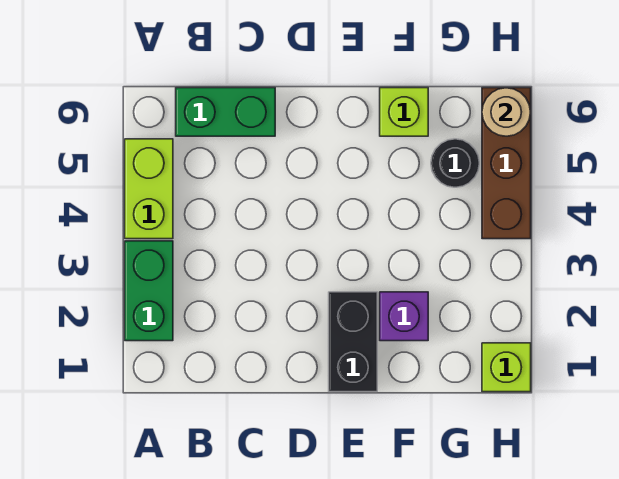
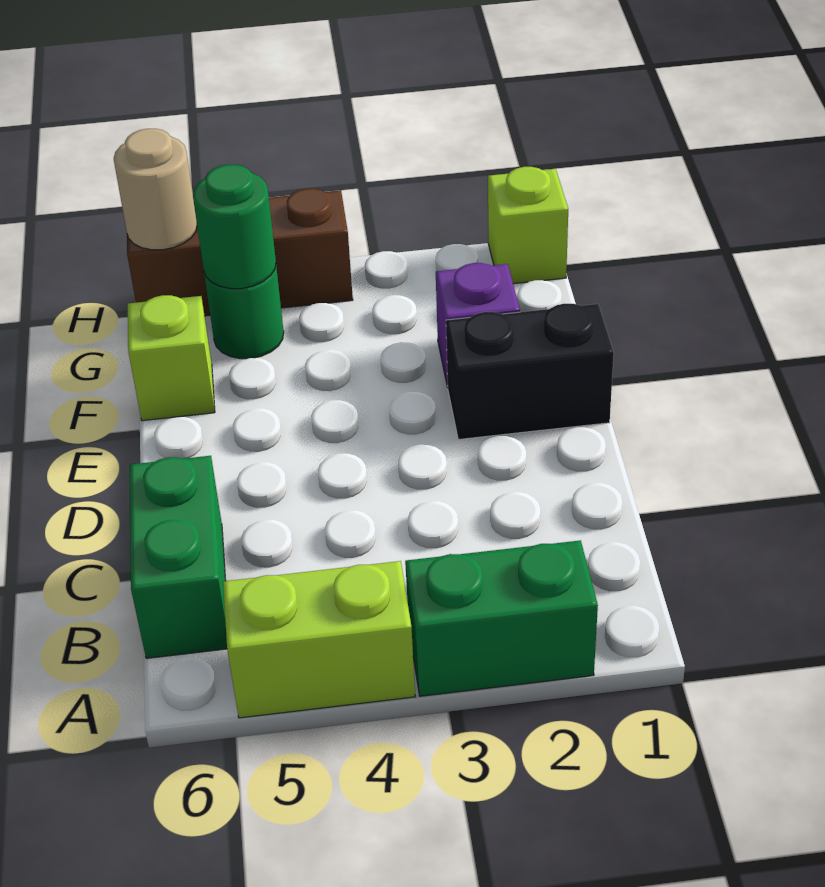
black 1x1 round brick [431,139,479,187] -> green 1x1 round brick [204,266,284,359]
none -> green 1x1 round brick [193,165,276,289]

